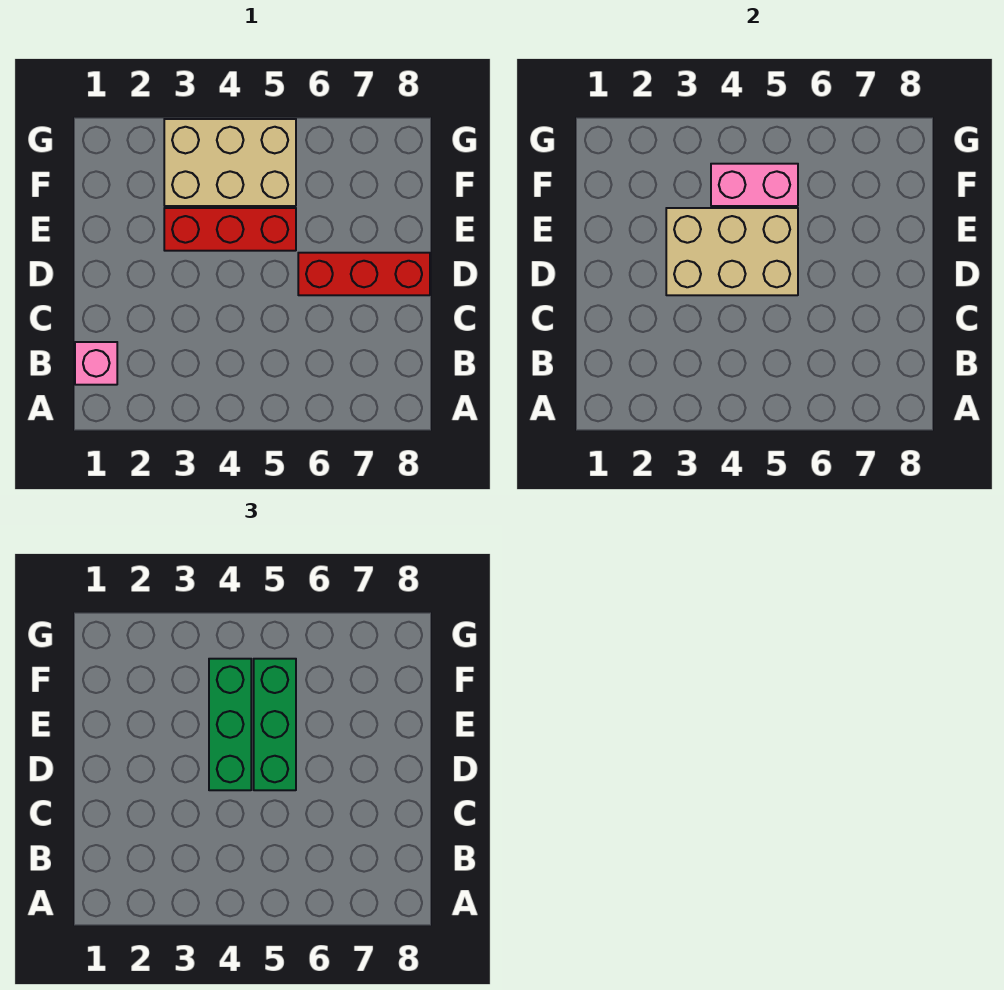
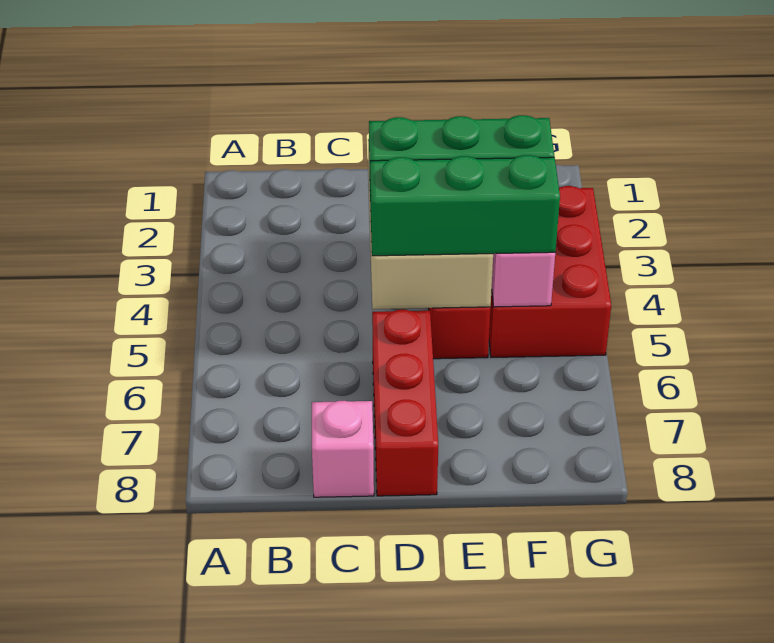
pink 1x1 brick [75,342,117,385] -> pink 1x1 brick moved to [312,401,374,497]
tan 2x3 brick [164,119,296,206] -> red 2x3 brick [489,186,611,357]

